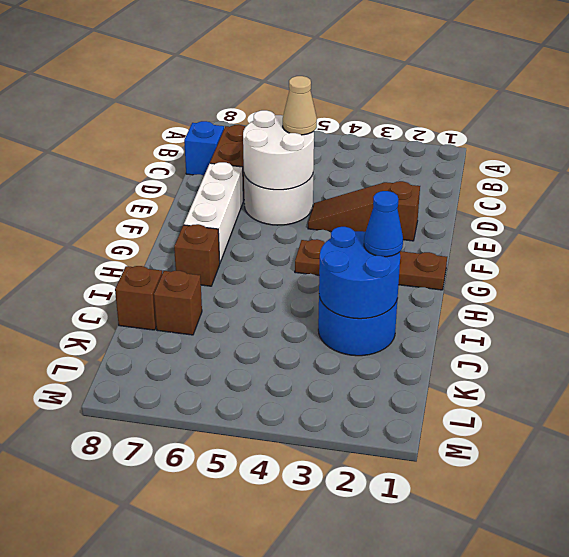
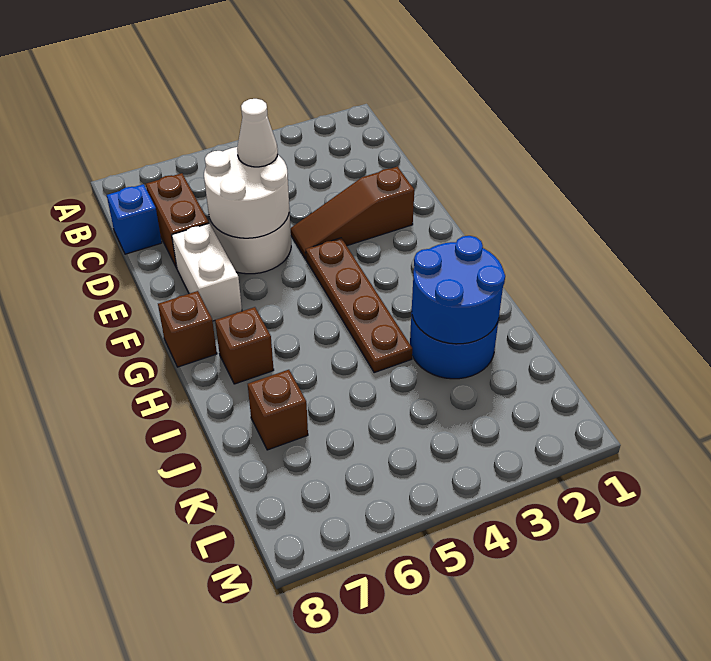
tan 1x1 cone [283,76,317,135] -> white 1x1 cone [237,99,278,167]
white 1x3 brick [184,162,243,262] -> white 1x2 brick [172,223,242,321]
brown 1x4 plate [295,239,447,290] -> brown 1x4 plate turned to [306,238,412,373]
blue 1x1 cone [364,191,403,257] -> none
brown 1x1 brick [115,266,162,330] -> brown 1x1 brick moved to [158,291,217,367]

